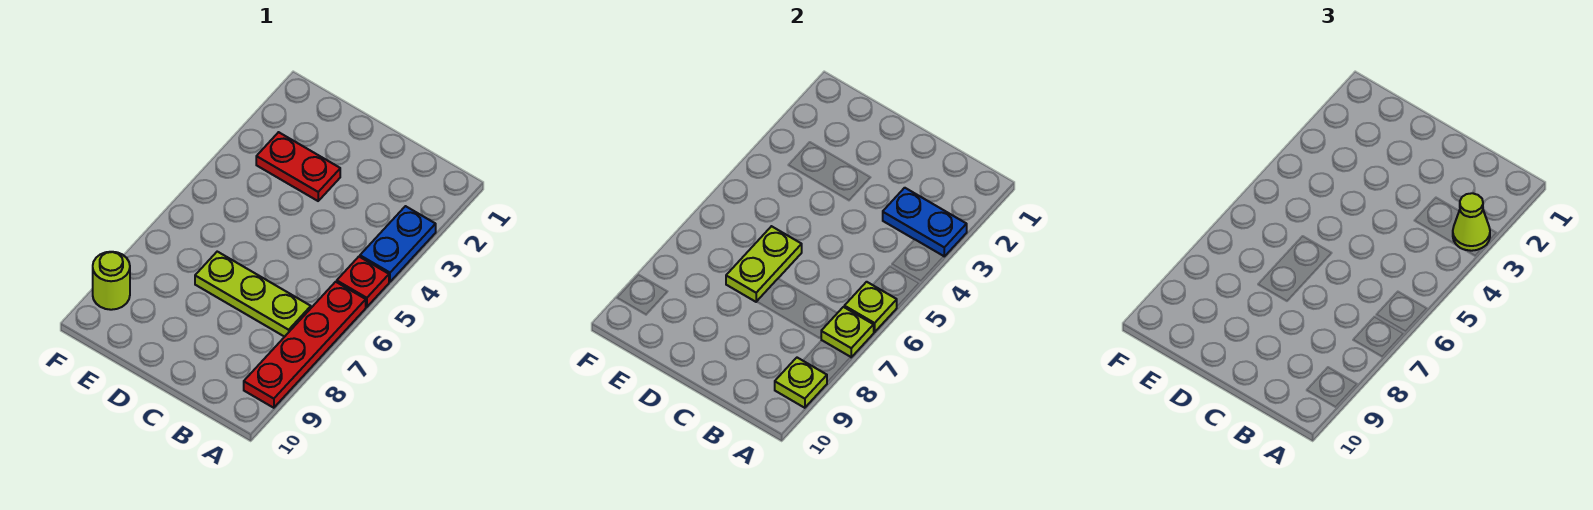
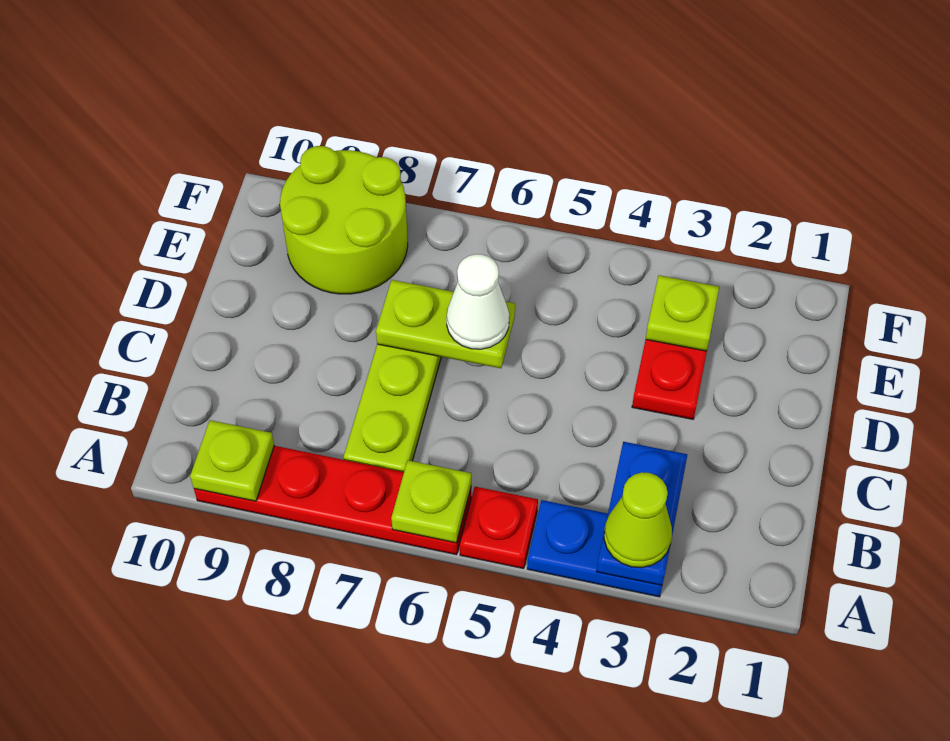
lime 1x1 plate [821,307,874,357] -> lime 1x1 plate moved to [646,275,719,351]
none -> white 1x1 cone [446,254,509,349]
lime 1x1 round brick [93,252,130,310] -> lime 2x2 round brick [280,146,408,294]

